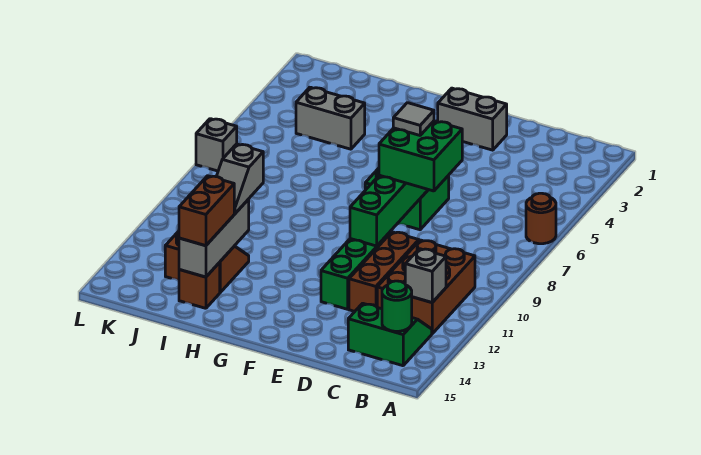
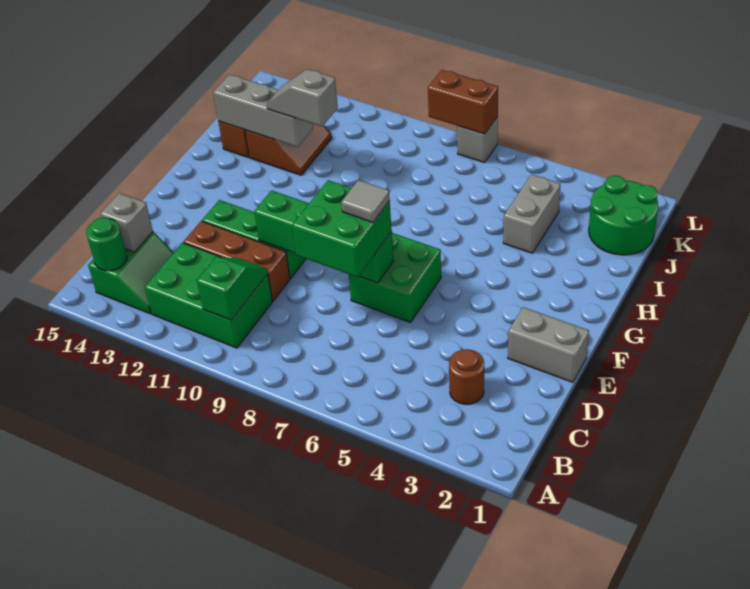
brown 1x1 round brick [526,193,556,244] -> brown 1x1 round brick moved to [449,349,484,404]
brown 2x3 brick [377,240,475,334] -> green 2x3 brick [145,243,272,348]
none -> green 1x2 slope [197,257,268,320]
grey 1x1 brick [405,249,446,302] -> grey 1x1 brick moved to [100,193,153,252]
grey 1x2 brick [438,88,507,150] -> grey 1x2 brick turned to [508,307,589,382]
brown 1x2 brick [179,176,234,246] -> brown 1x2 brick moved to [428,70,498,134]
none -> green 2x2 round brick [589,175,658,255]

